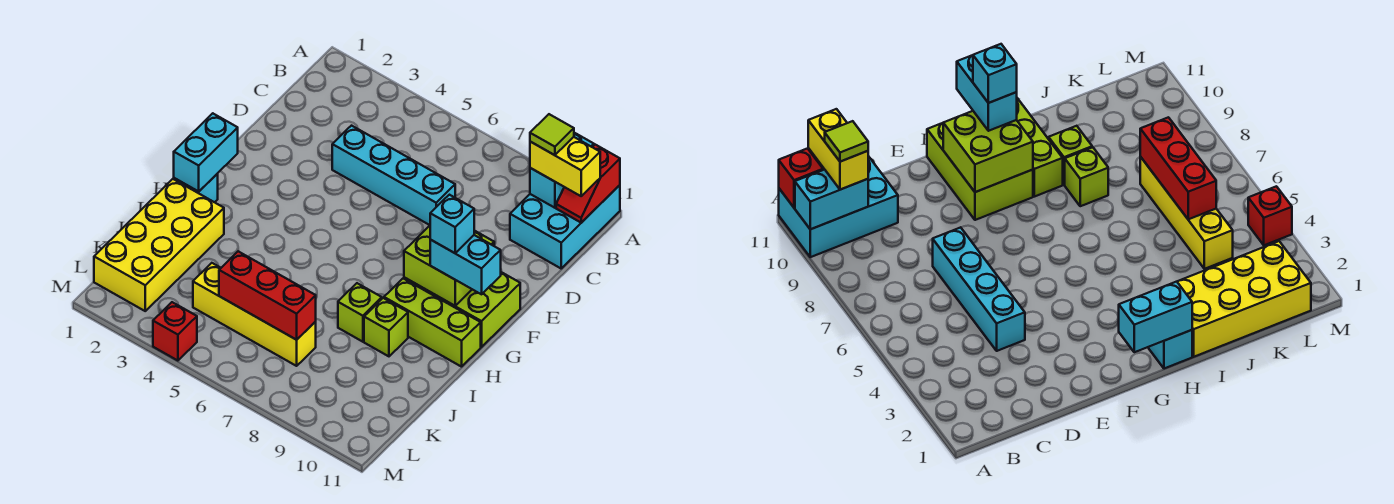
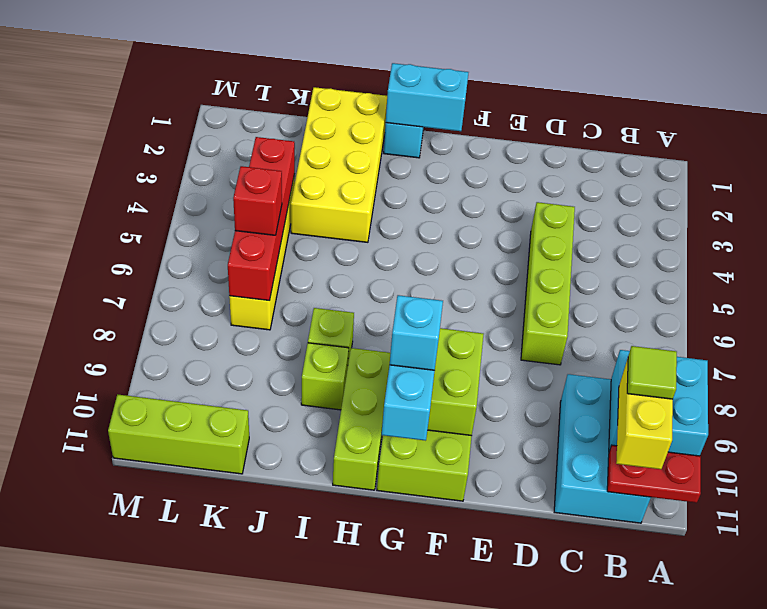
cyan 2x3 brick [510,185,620,268] -> cyan 2x3 brick turned to [554,374,651,523]
cyan 1x2 brick [530,133,594,208] -> cyan 2x2 brick [609,350,708,456]
red 1x2 slope [556,145,620,223] -> red 1x2 plate [607,445,701,503]
cyan 1x4 brick [332,126,455,225] -> lime 1x4 brick [521,202,575,365]
yellow 2x4 brick [94,179,224,311] -> yellow 2x4 brick turned to [291,87,387,242]
red 1x3 brick [219,251,316,340] -> red 1x4 brick [228,137,295,301]
none -> lime 1x3 brick [108,394,249,474]
red 1x1 brick [153,302,197,361] -> red 1x1 brick moved to [233,166,282,235]

